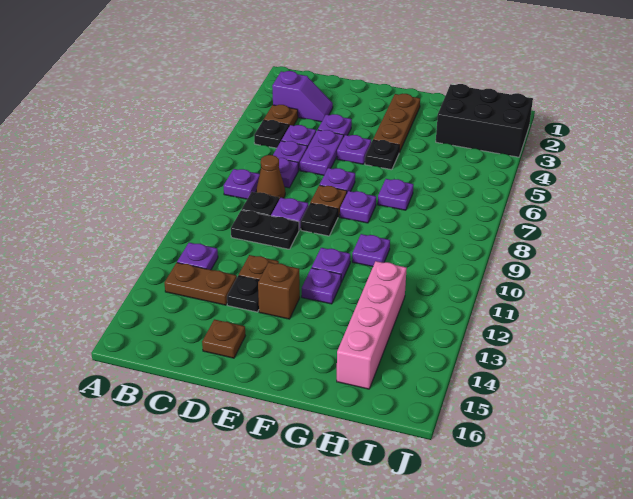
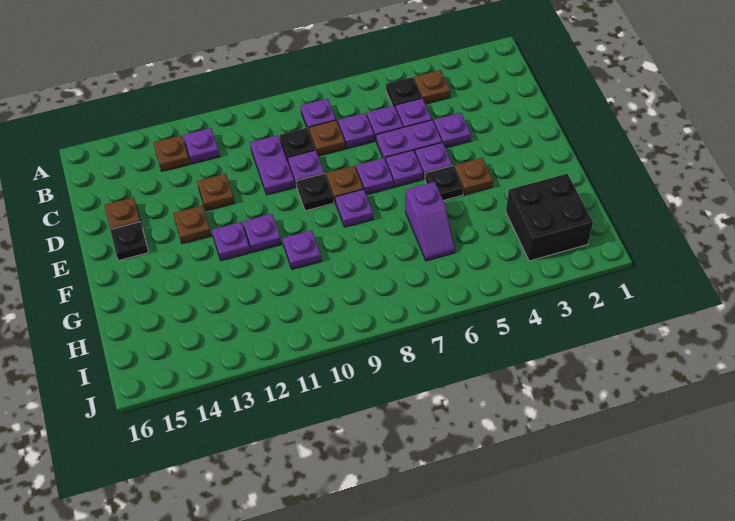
purple 1x2 slope [272,71,333,122] -> purple 1x2 slope moved to [405,182,455,261]
brown 1x2 plate [165,263,237,305] -> brown 1x1 plate [154,135,190,171]
brown 1x1 cone [256,155,285,199] -> brown 1x1 plate [309,120,345,156]
black 1x2 plate [231,210,299,249] -> purple 1x2 plate [250,135,295,195]
black 1x1 plate [227,276,259,312] -> black 1x1 plate moved to [110,222,148,260]
brown 1x1 brick [258,262,300,319] -> brown 1x1 plate [173,205,211,244]
brown 1x3 plate [373,94,420,152] -> brown 1x1 plate [454,158,493,195]
purple 1x1 plate [378,179,414,210] -> purple 1x1 plate moved to [386,150,423,187]
black 2x3 brick [436,84,533,157] -> black 2x2 brick [506,174,593,261]
pink 1x4 brick [337,261,407,389] -> none

